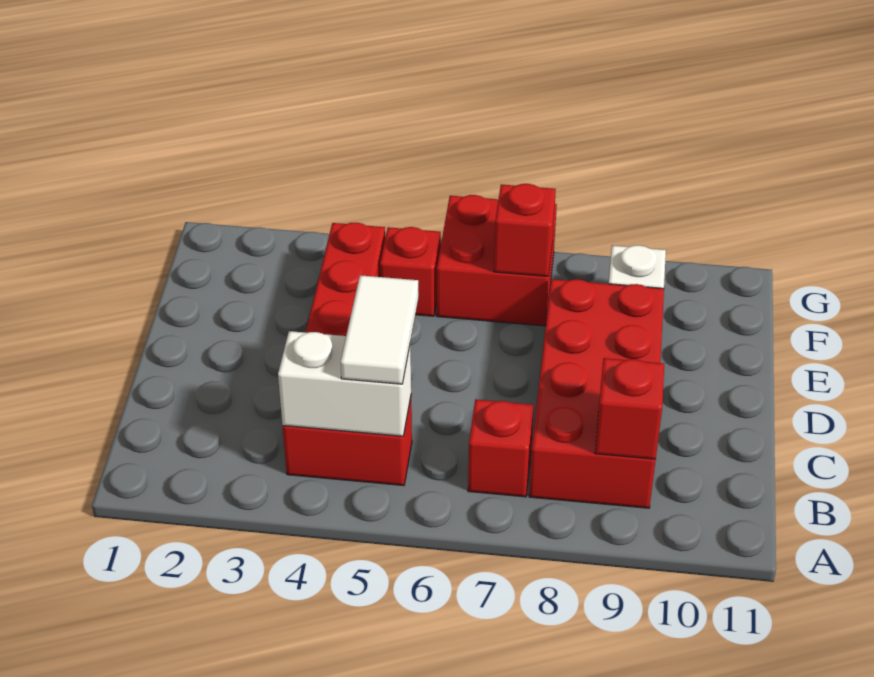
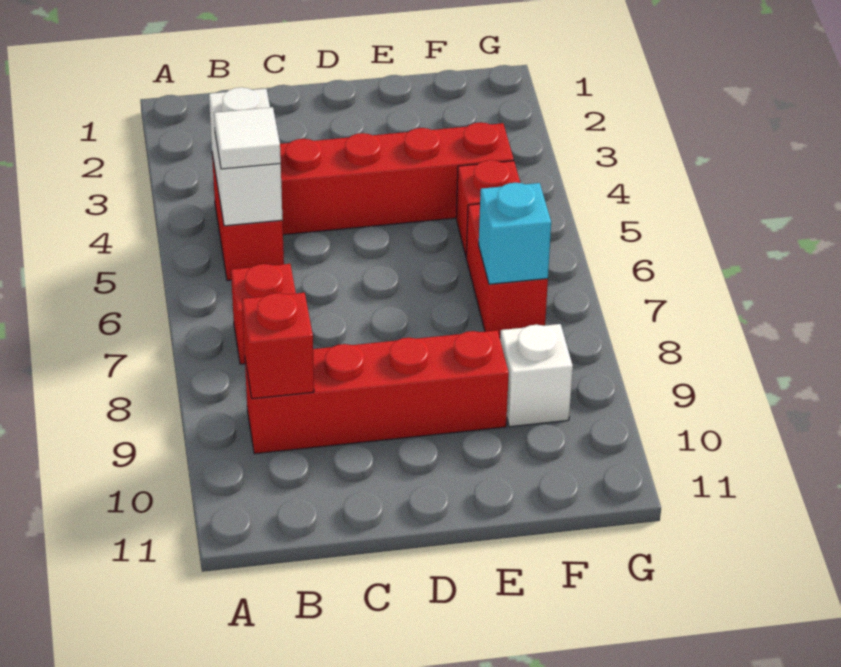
white 1x2 tile [341,275,419,384] -> white 1x1 tile [214,107,281,169]
red 2x4 brick [529,279,664,508] -> red 1x4 brick [245,330,509,454]
red 2x2 brick [437,195,557,326] -> red 1x2 brick [466,204,548,337]
red 1x1 brick [494,184,556,276] -> cyan 1x1 brick [479,183,551,284]

